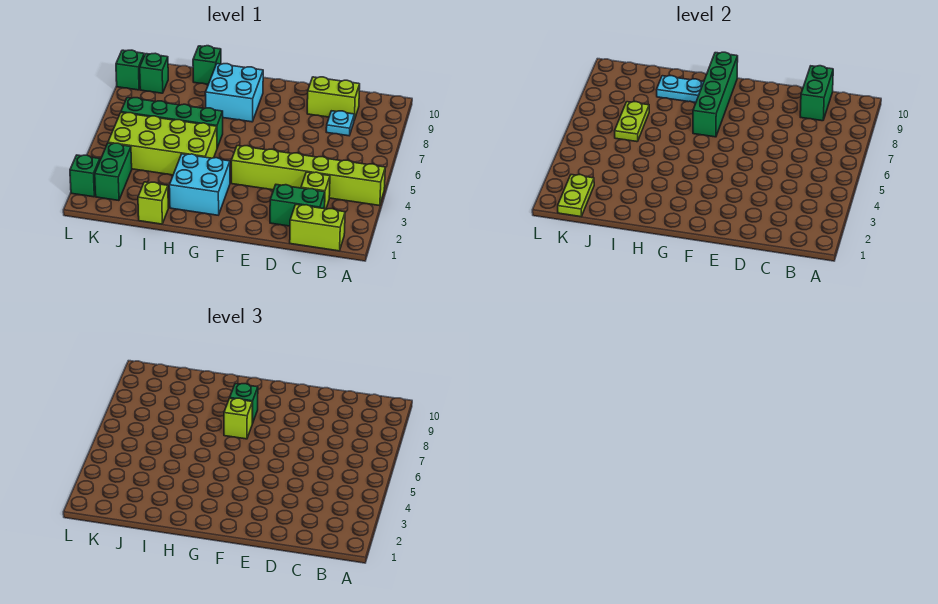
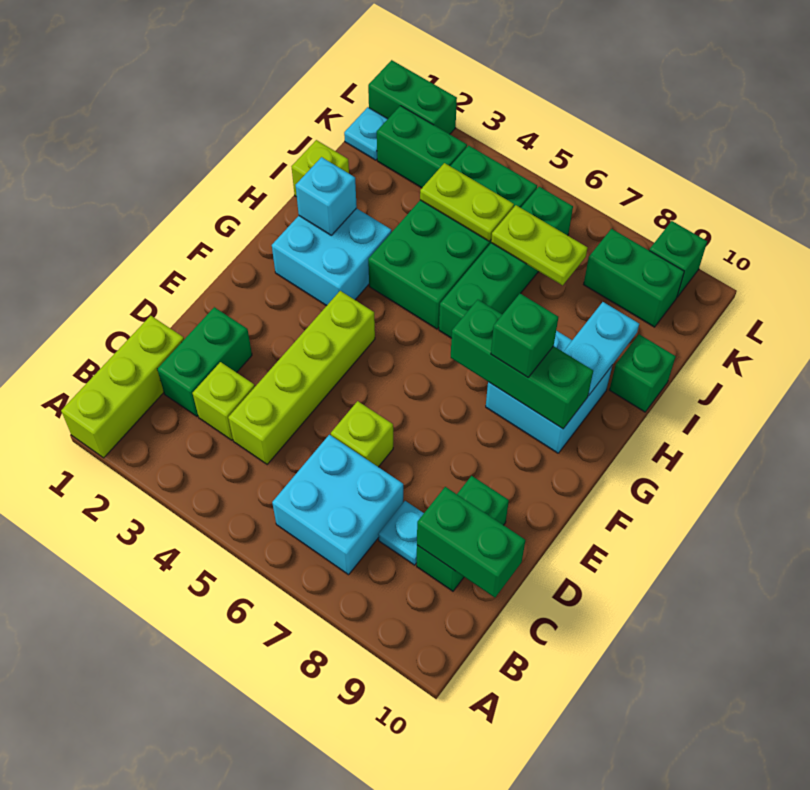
lime 1x6 brick [231,146,385,206] -> lime 1x4 brick [228,291,375,464]
lime 1x2 brick [290,205,345,251] -> lime 1x3 brick [61,316,184,458]
none -> cyan 2x2 brick [272,435,403,575]
lime 1x2 brick [307,77,360,120] -> green 1x2 brick [417,476,509,591]
green 1x4 brick [693,52,738,137] -> green 1x3 brick [451,300,593,429]
lime 1x1 brick [224,398,252,439] -> lime 1x1 brick moved to [331,401,393,467]
none -> cyan 1x1 brick [296,157,357,235]
lime 2x4 brick [108,113,217,175] -> green 2x4 brick [368,145,537,329]
none -> cyan 1x1 plate [344,107,387,160]
lime 1x2 plate [558,175,594,217] -> lime 1x2 plate moved to [420,163,514,241]
green 1x1 brick [140,53,168,93] -> green 1x2 brick [584,229,684,327]
green 1x1 brick [70,155,100,197] -> green 1x2 brick [368,60,457,134]

